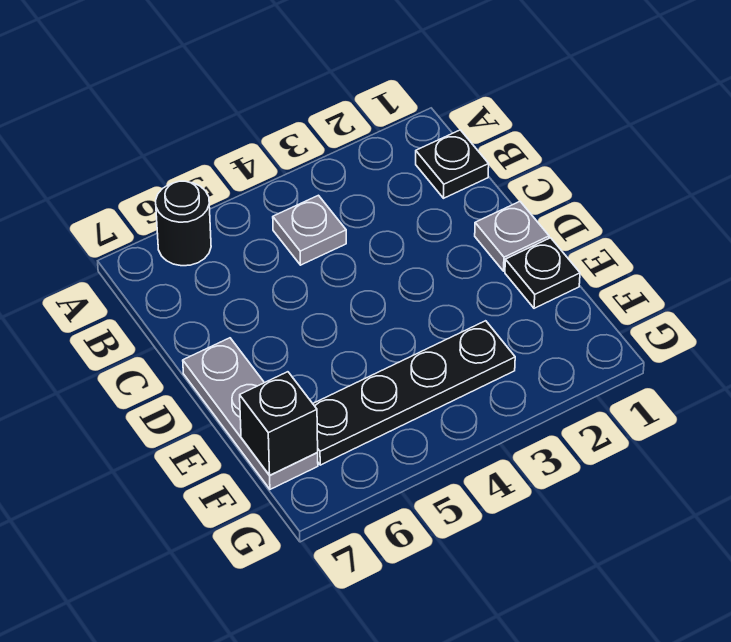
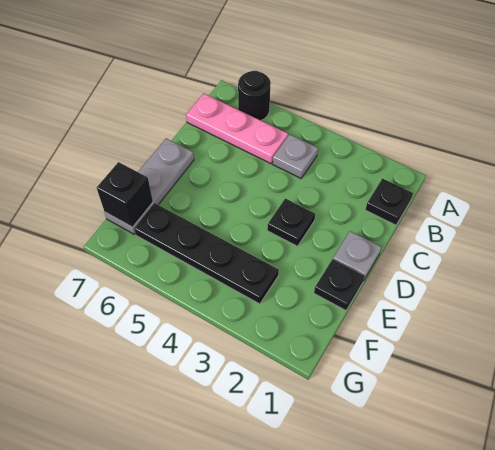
none -> pink 1x3 plate [186,93,288,164]
none -> black 1x1 plate [267,198,315,246]

